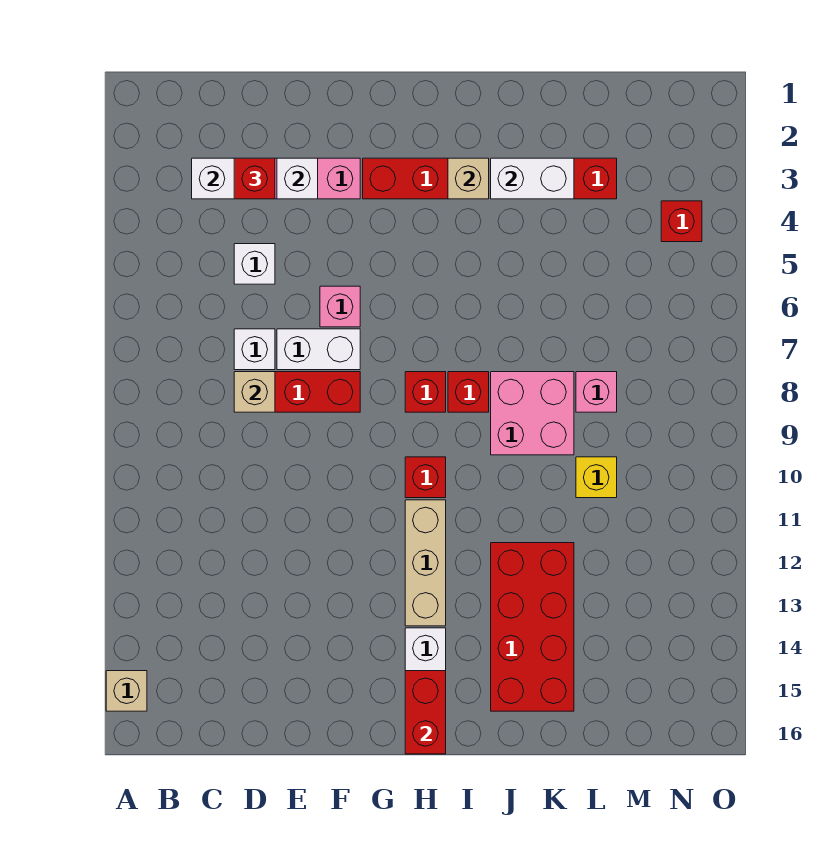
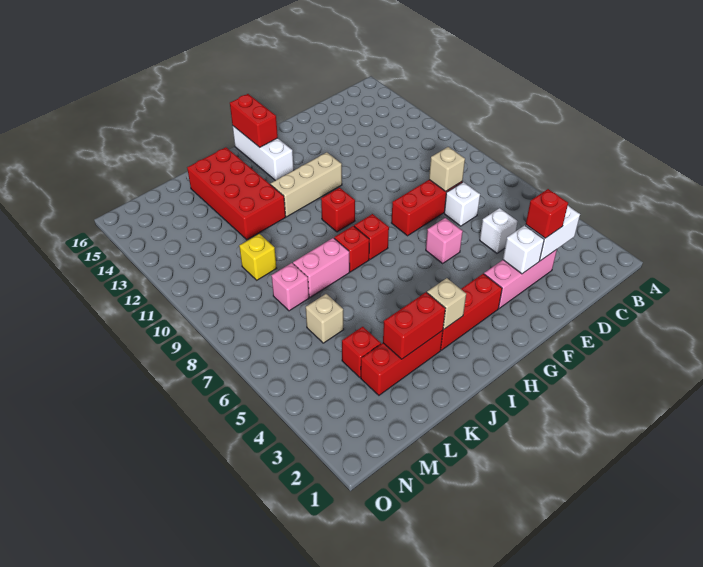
tan 1x1 brick [106,671,147,711] -> tan 1x1 brick moved to [306,294,344,343]
white 1x2 brick [277,329,360,370] -> none
tan 1x3 brick [405,500,446,626] -> tan 1x3 brick turned to [271,152,342,217]
white 1x2 brick [491,158,574,199] -> red 1x2 brick [383,292,445,359]
pink 2x2 brick [491,372,574,455] -> pink 1x2 brick [293,238,350,297]
red 1x1 brick [661,201,702,242] -> red 1x1 brick moved to [342,327,381,377]

